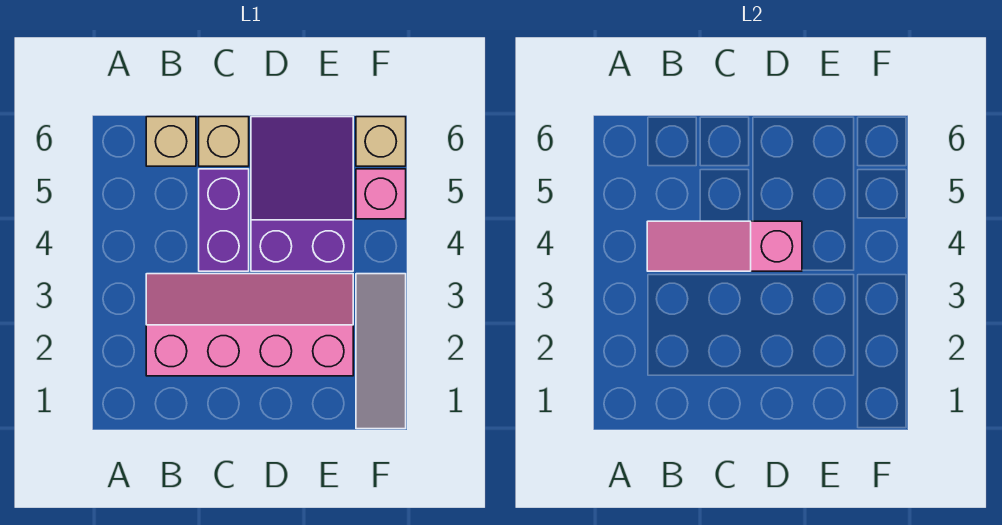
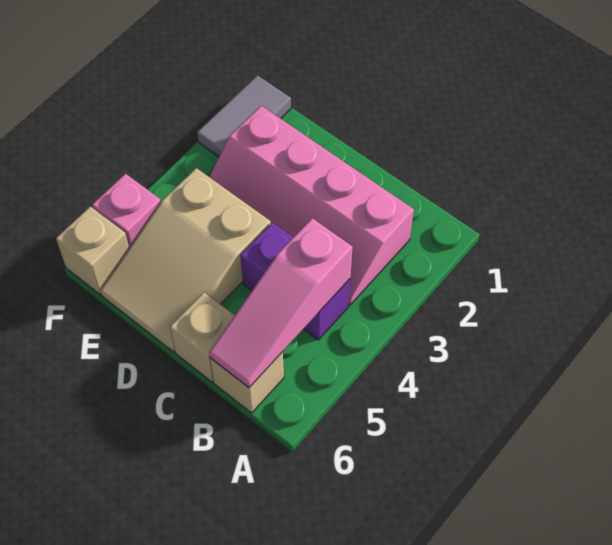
pink 1x3 slope [647,221,802,271] -> pink 1x3 slope turned to [209,218,353,388]
purple 1x2 brick [199,169,249,271] -> purple 1x2 brick turned to [240,223,350,340]
purple 2x3 slope [251,117,353,271] -> tan 2x3 slope [100,168,271,352]
grey 1x3 tile [356,274,406,429] -> grey 1x2 tile [197,75,291,157]

